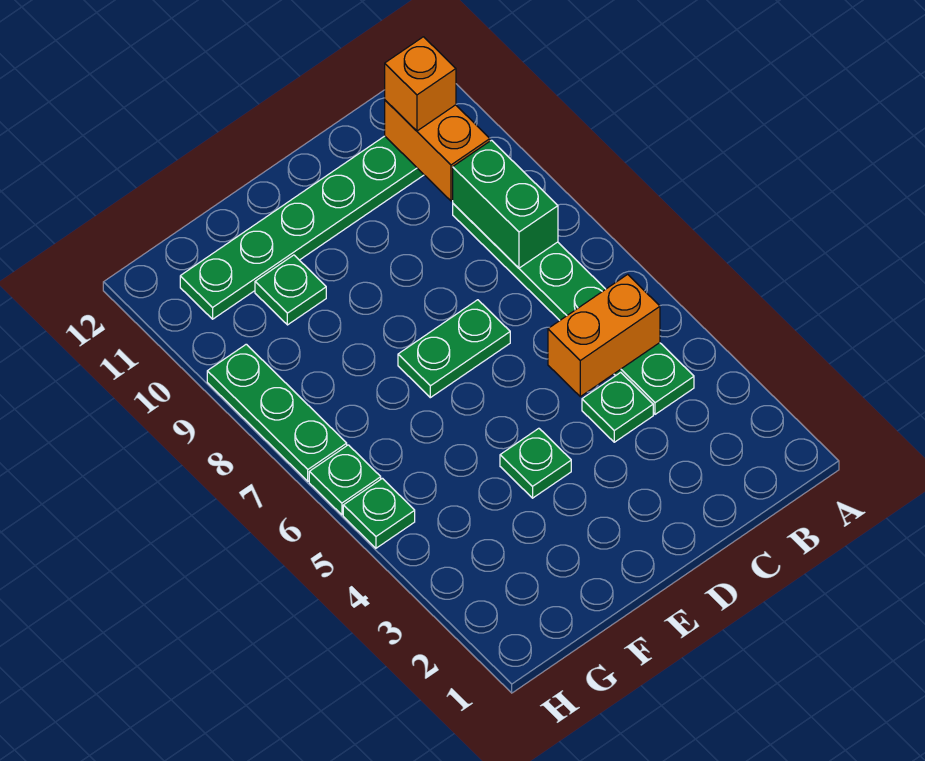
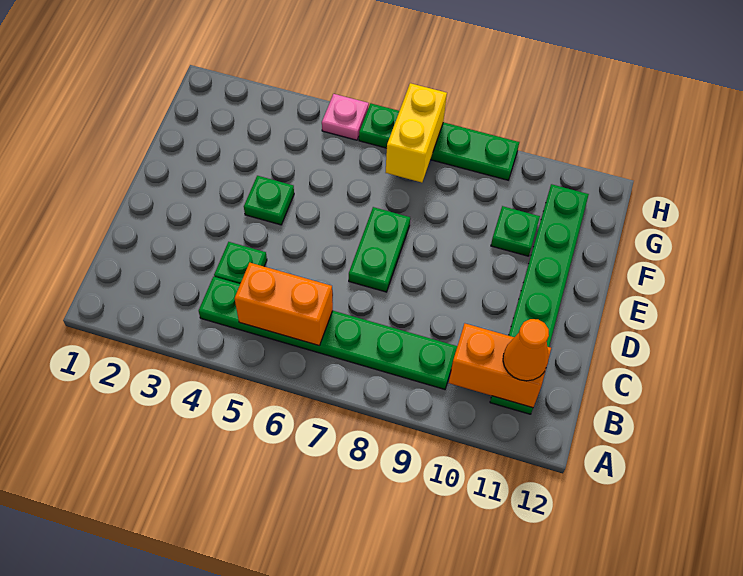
orange 1x2 brick [548,274,660,396] -> orange 1x2 brick turned to [235,263,333,346]
green 1x2 brick [453,140,558,268] -> none
orange 1x1 brick [385,37,456,131] -> orange 1x1 cone [503,319,549,381]
none -> yellow 1x2 brick [386,83,447,183]
green 1x1 plate [343,478,415,548] -> pink 1x1 plate [322,94,369,140]

